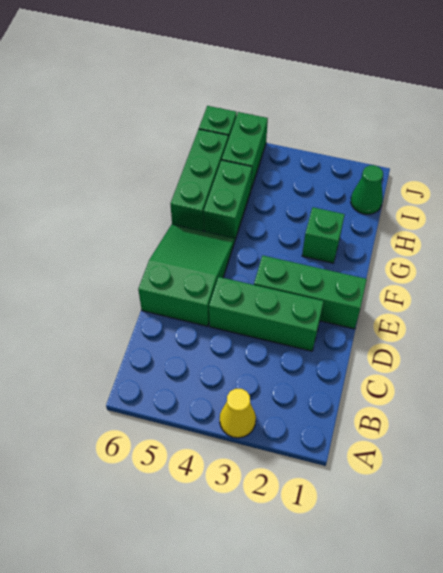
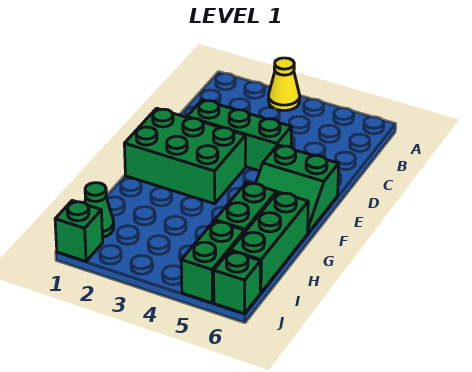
green 2x3 slope [138,225,235,326] -> green 2x2 slope [256,145,339,233]
green 1x3 brick [254,256,367,329] -> green 2x3 brick [124,108,246,204]
green 1x1 brick [302,207,345,263] -> green 1x1 brick moved to [55,200,103,261]

